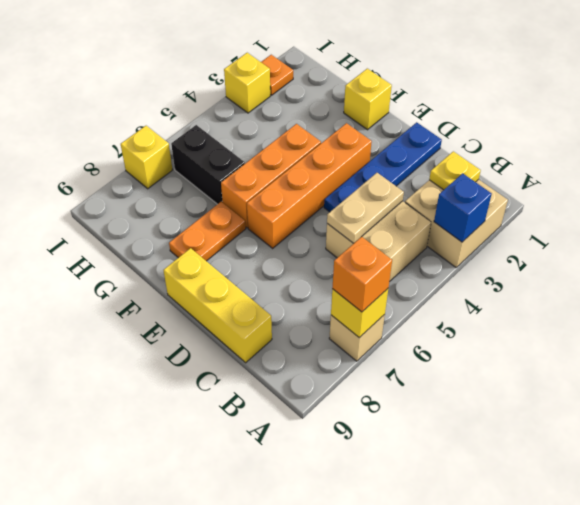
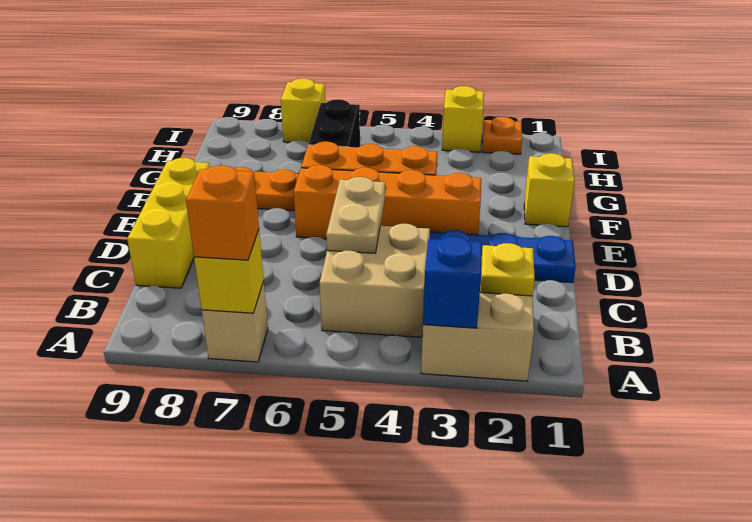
tan 1x2 plate [327,173,404,243] -> tan 1x2 plate turned to [326,177,385,253]

